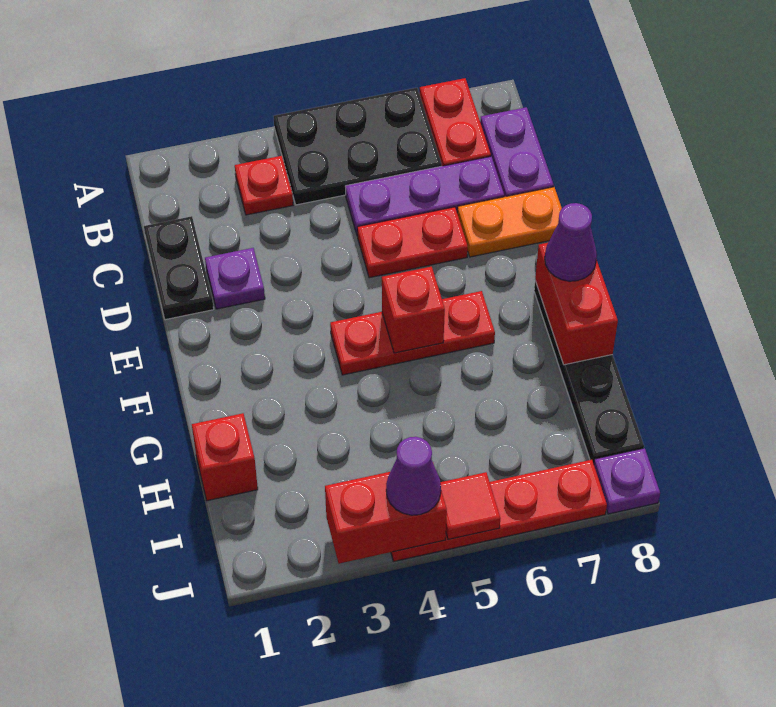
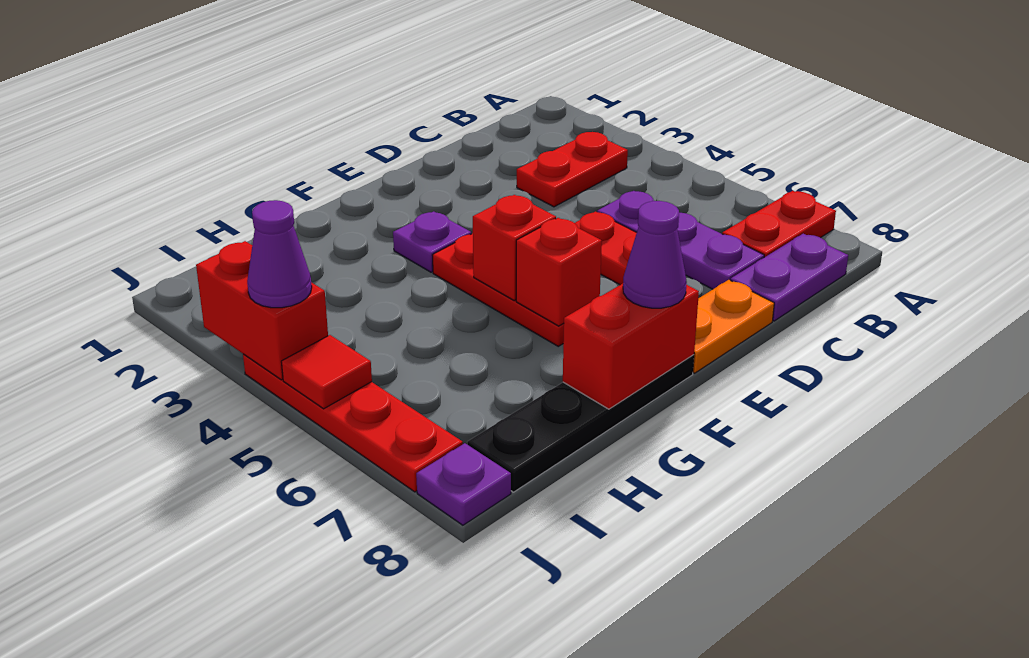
black 2x3 plate [274,88,442,205] -> none
red 1x1 plate [235,156,293,215] -> red 1x2 plate [517,132,628,207]
black 1x2 plate [144,216,214,320] -> none
purple 1x1 plate [205,248,265,309] -> purple 1x1 plate moved to [393,211,471,272]
orange 1x2 plate [457,187,562,257] -> orange 1x2 plate turned to [693,280,774,373]
red 1x1 brick [192,413,258,501] -> red 1x1 brick moved to [516,218,602,326]

